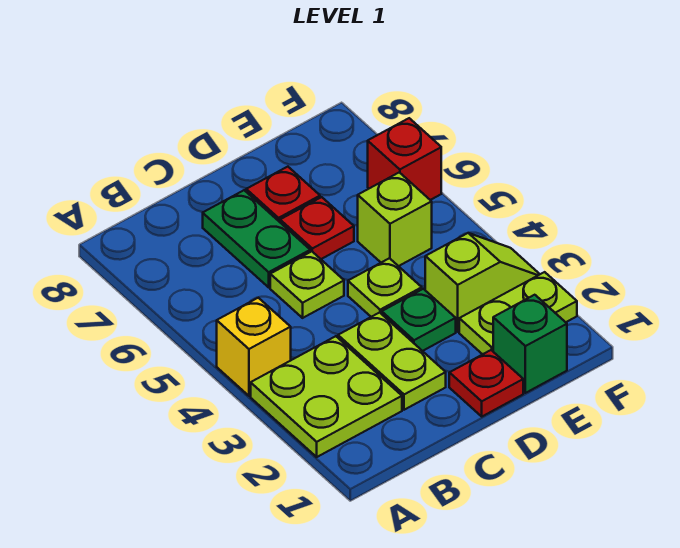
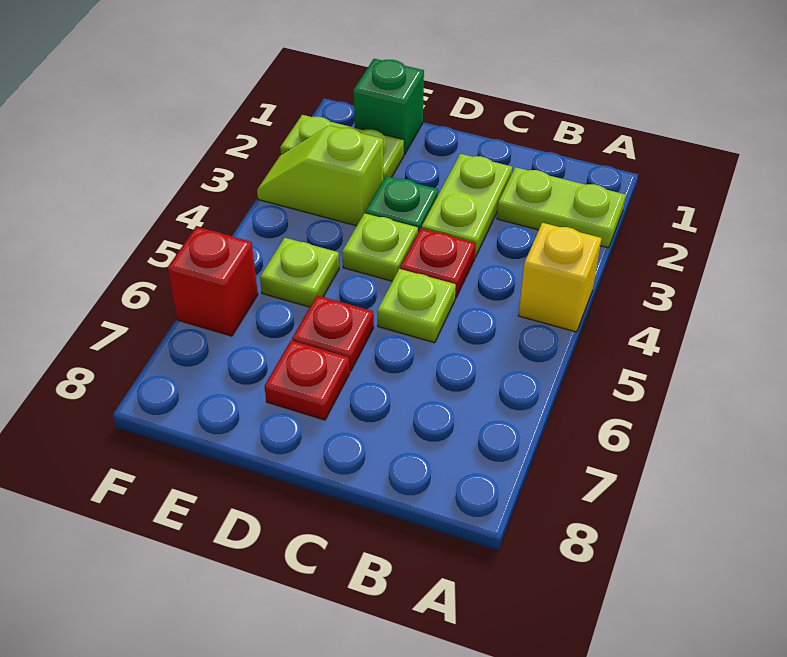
lime 2x2 plate [251,336,402,457] -> lime 1x2 plate [497,167,626,248]
green 1x2 plate [203,190,310,287] -> none
red 1x1 plate [449,350,523,416] -> red 1x1 plate moved to [400,228,476,299]
lime 1x1 brick [358,172,432,266] -> lime 1x1 plate [260,238,339,307]

